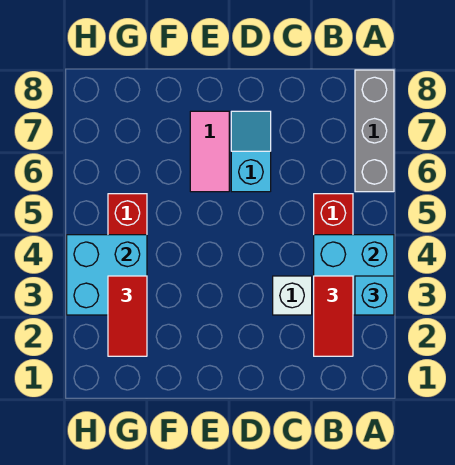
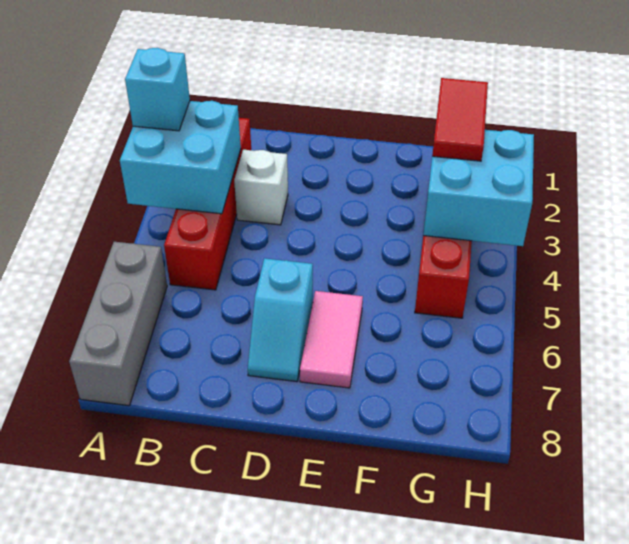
red 1x2 tile [314,276,353,356] -> none

